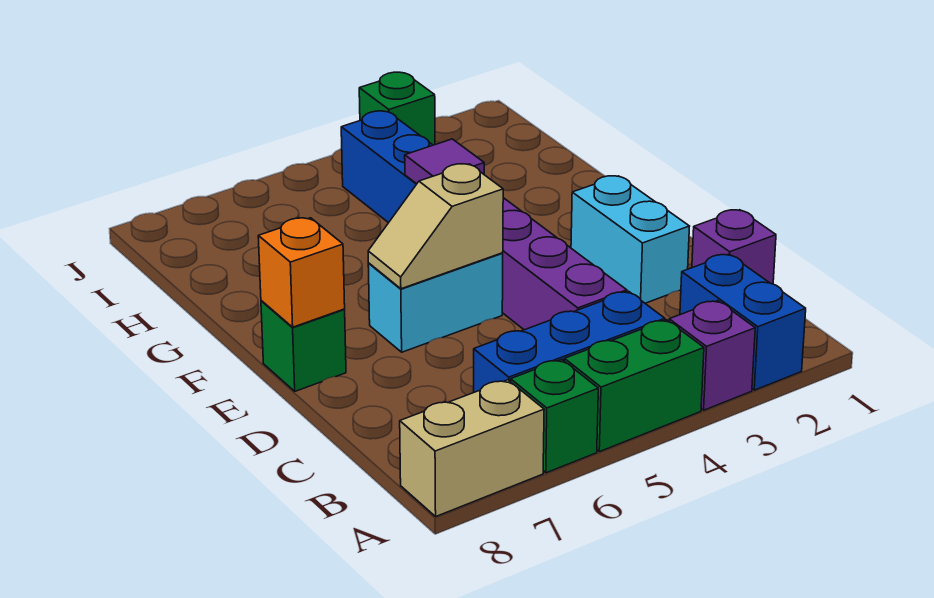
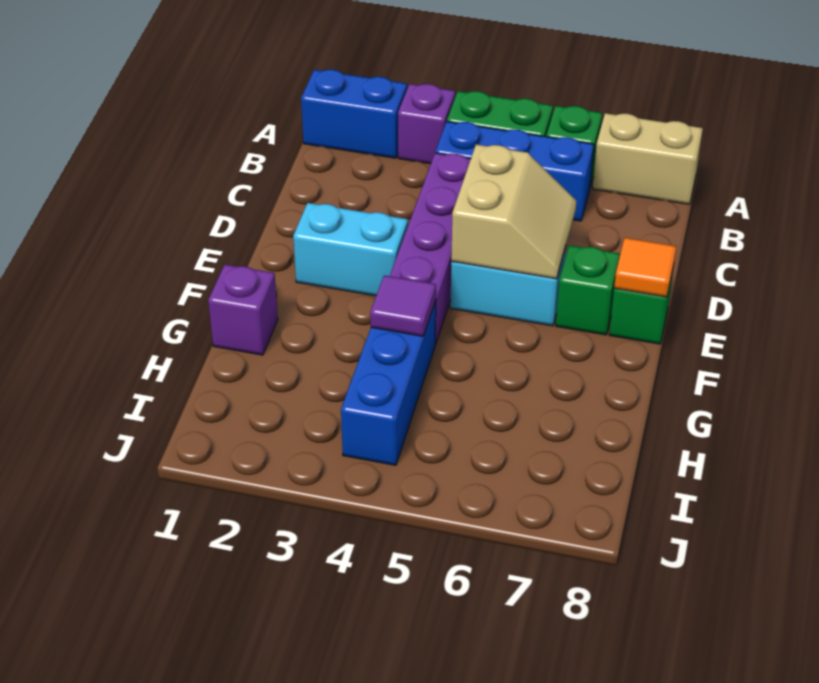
blue 1x2 brick [680,254,806,390] -> blue 1x2 brick turned to [301,70,407,158]
purple 1x1 brick [692,210,776,284] -> purple 1x1 brick moved to [208,265,278,355]
cyan 1x2 brick [571,176,690,303] -> cyan 1x2 brick turned to [293,203,408,296]
tan 1x2 slope [368,164,503,289] -> tan 2x2 slope [451,145,577,279]
orange 1x1 brick [258,218,345,327] -> orange 1x1 tile [614,238,676,297]
green 1x1 brick [359,72,435,145] -> green 1x1 brick moved to [556,245,620,335]

